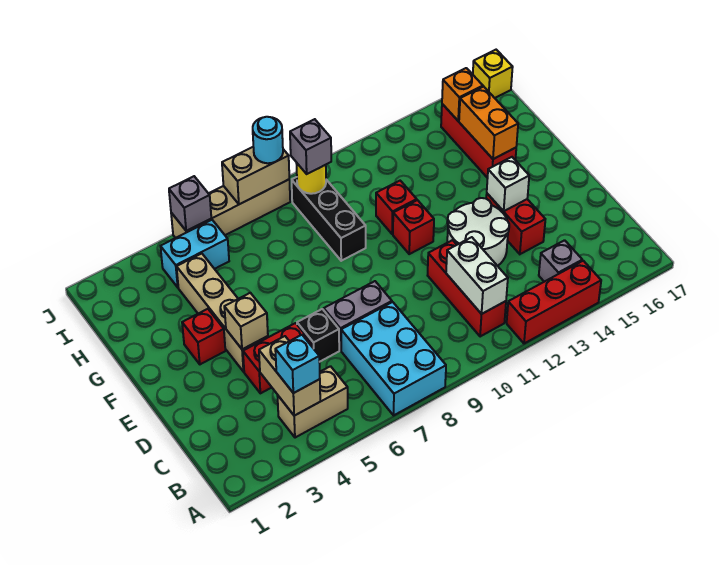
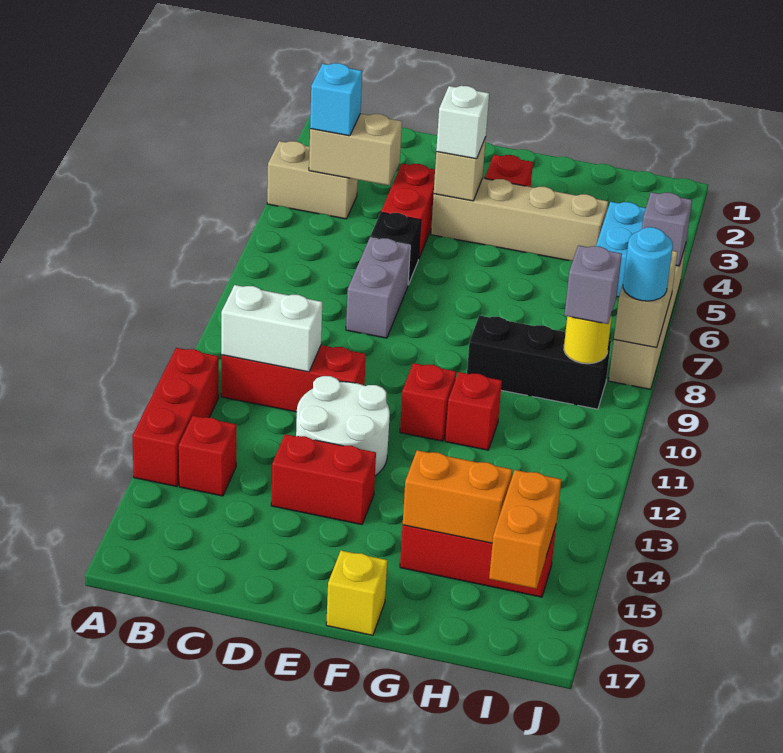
cyan 2x3 brick [341,302,446,415] -> none
tan 1x2 brick [277,366,348,438] -> tan 1x2 brick turned to [267,141,358,219]
grey 1x1 brick [539,240,582,282] -> red 1x1 brick [179,416,236,496]
white 1x1 brick [487,157,529,211] -> white 1x1 brick moved to [436,86,489,159]
orange 1x1 brick [442,68,483,121] -> orange 1x2 brick [489,470,561,589]
yellow 1x1 brick [473,50,513,98] -> yellow 1x1 brick moved to [326,550,387,635]

